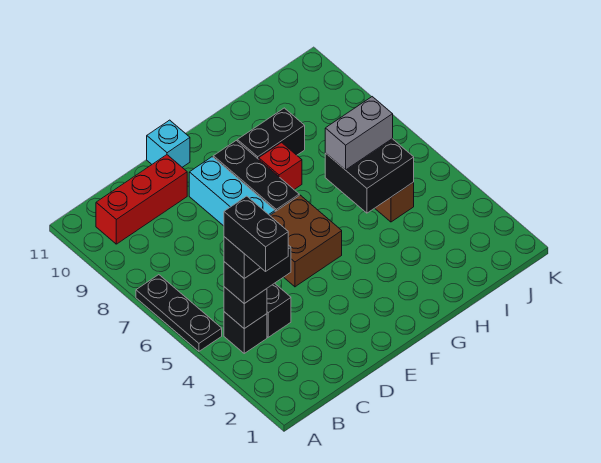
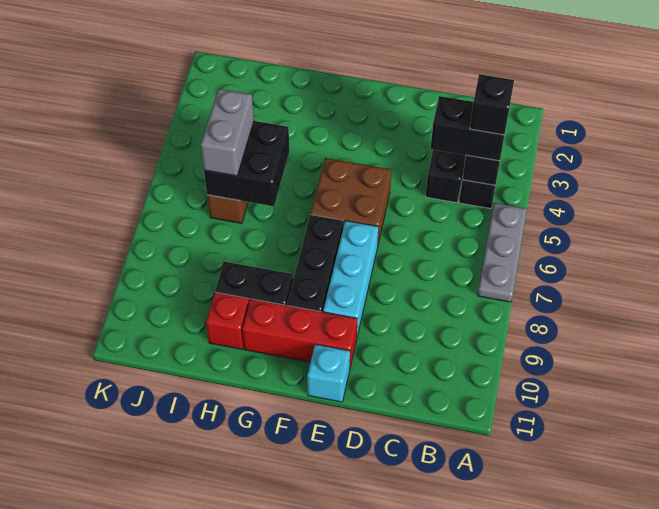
black 1x3 plate [136,275,222,351] -> grey 1x3 plate [478,203,527,302]
black 1x2 brick [224,196,288,271] -> none
red 1x3 brick [96,155,187,244] -> red 1x3 brick moved to [242,299,357,367]
red 1x1 brick [259,143,302,190] -> red 1x1 brick moved to [206,292,249,349]
grey 1x2 brick [325,97,393,170] -> grey 1x2 brick turned to [201,89,254,176]

